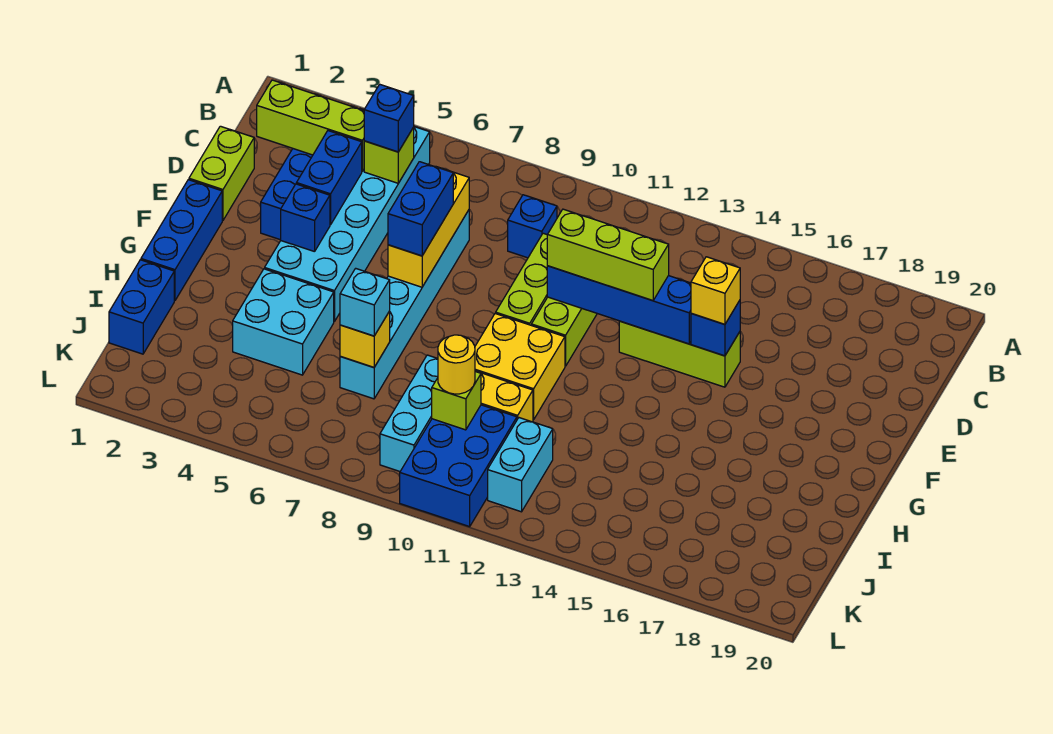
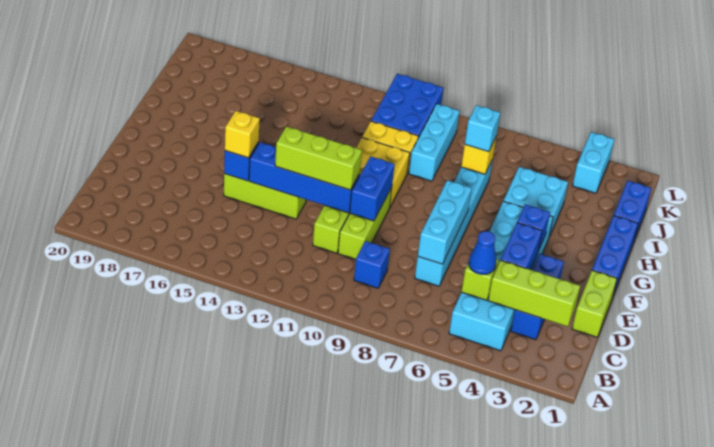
blue 1x1 brick [364,84,414,152] -> blue 1x1 cone [469,231,496,275]
yellow 1x3 brick [388,166,469,287] -> cyan 1x3 brick [418,180,472,264]
blue 1x2 brick [388,162,453,256] -> blue 1x2 brick moved to [350,156,395,221]
lime 1x1 brick [432,371,481,430] -> none
yellow 1x1 round brick [438,335,475,394] -> none
cyan 1x2 brick [488,418,553,512] -> cyan 1x2 brick moved to [573,132,614,193]

